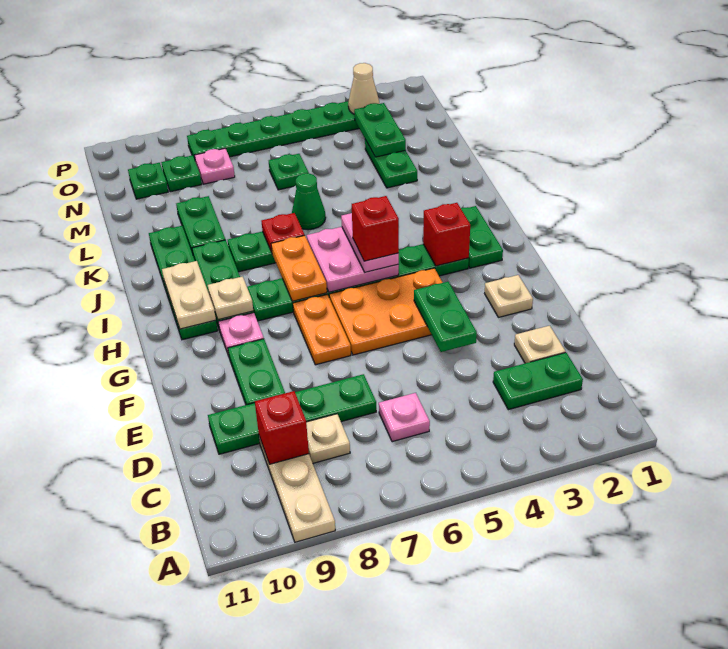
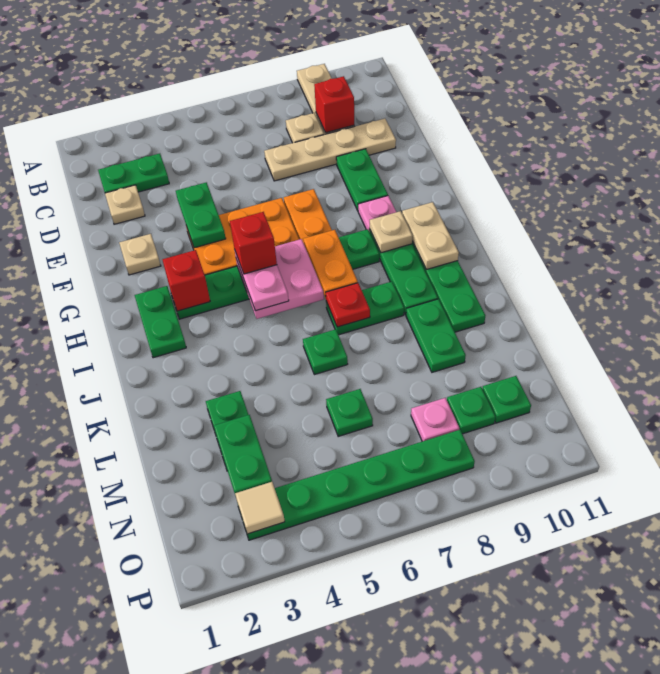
pink 1x1 plate [379,393,430,442] -> none
green 1x4 plate [208,374,376,454] -> tan 1x4 plate [264,119,396,181]
green 1x1 cone [292,173,326,230] -> green 1x1 plate [303,329,348,375]
tan 1x1 cone [348,63,379,114] -> tan 1x1 tile [235,482,285,534]

